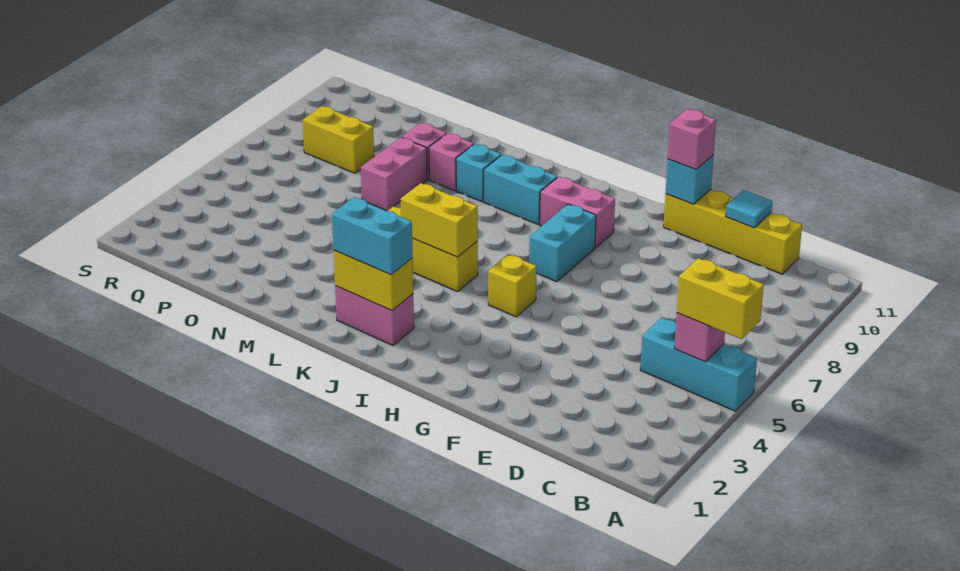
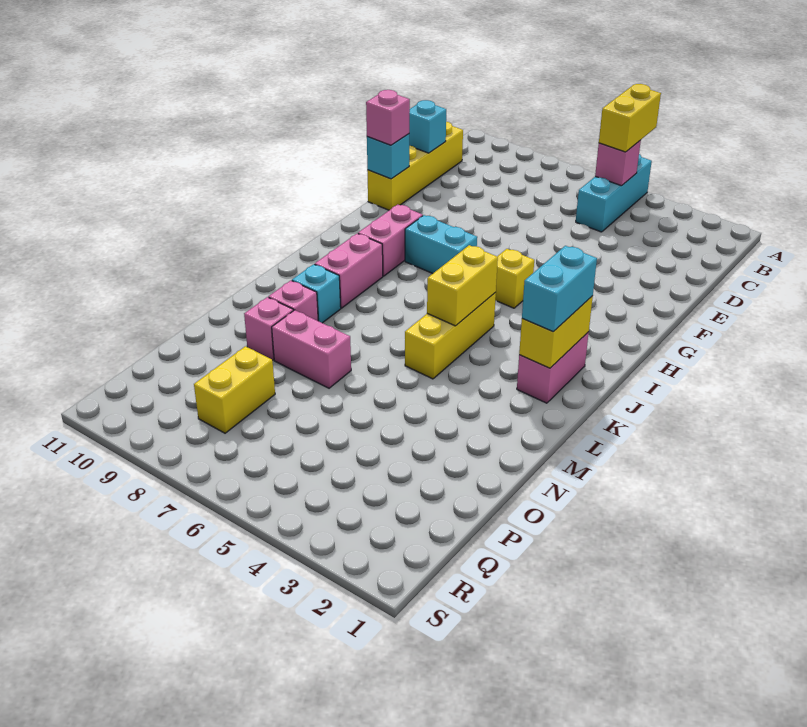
cyan 1x1 tile [726,190,772,228] -> cyan 1x1 brick [409,100,446,153]
cyan 1x2 brick [484,155,557,224] -> pink 1x2 brick [315,233,383,308]

